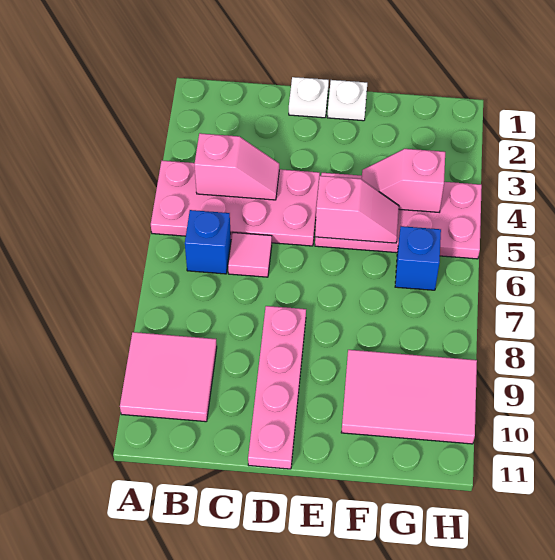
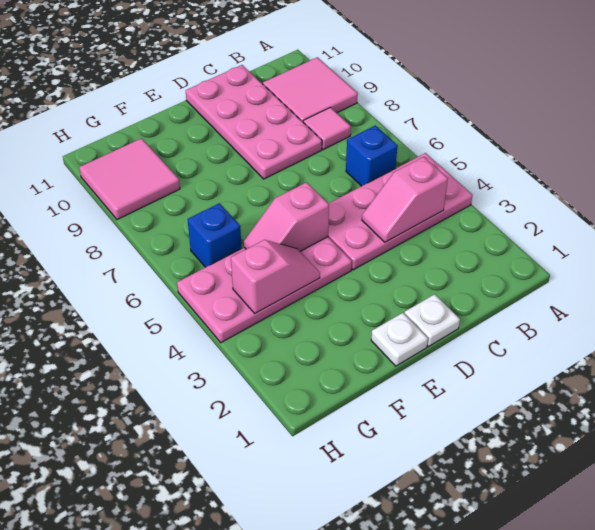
pink 1x1 tile [228,233,272,277] -> pink 1x1 tile moved to [303,107,351,150]
pink 1x4 plate [248,306,306,469] -> pink 2x4 plate [186,65,322,179]
pink 2x3 tile [341,350,477,444] -> pink 2x2 tile [79,138,180,220]

